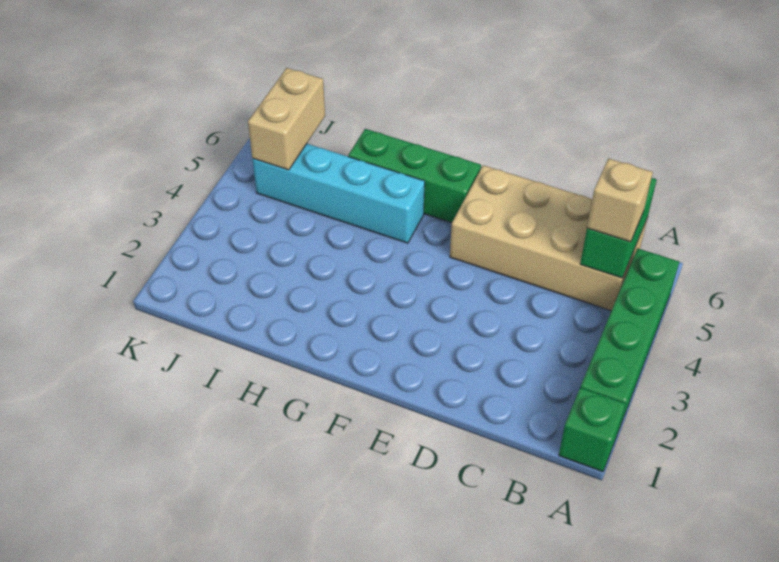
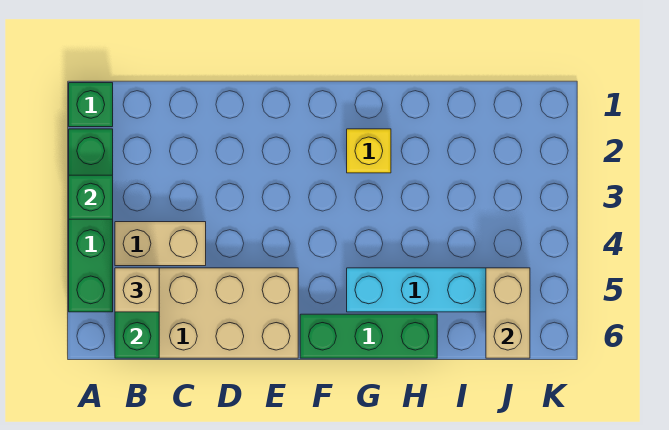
none -> green 1x1 brick [69,175,113,219]
none -> tan 1x2 brick [115,222,206,266]
none -> yellow 1x1 brick [347,129,391,173]

